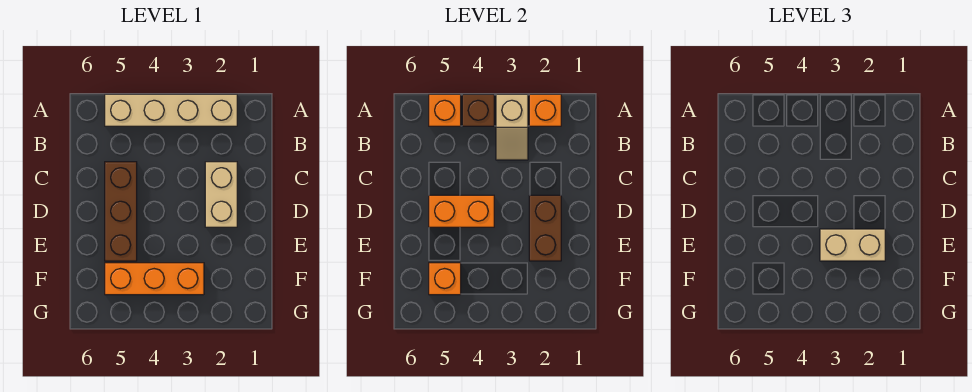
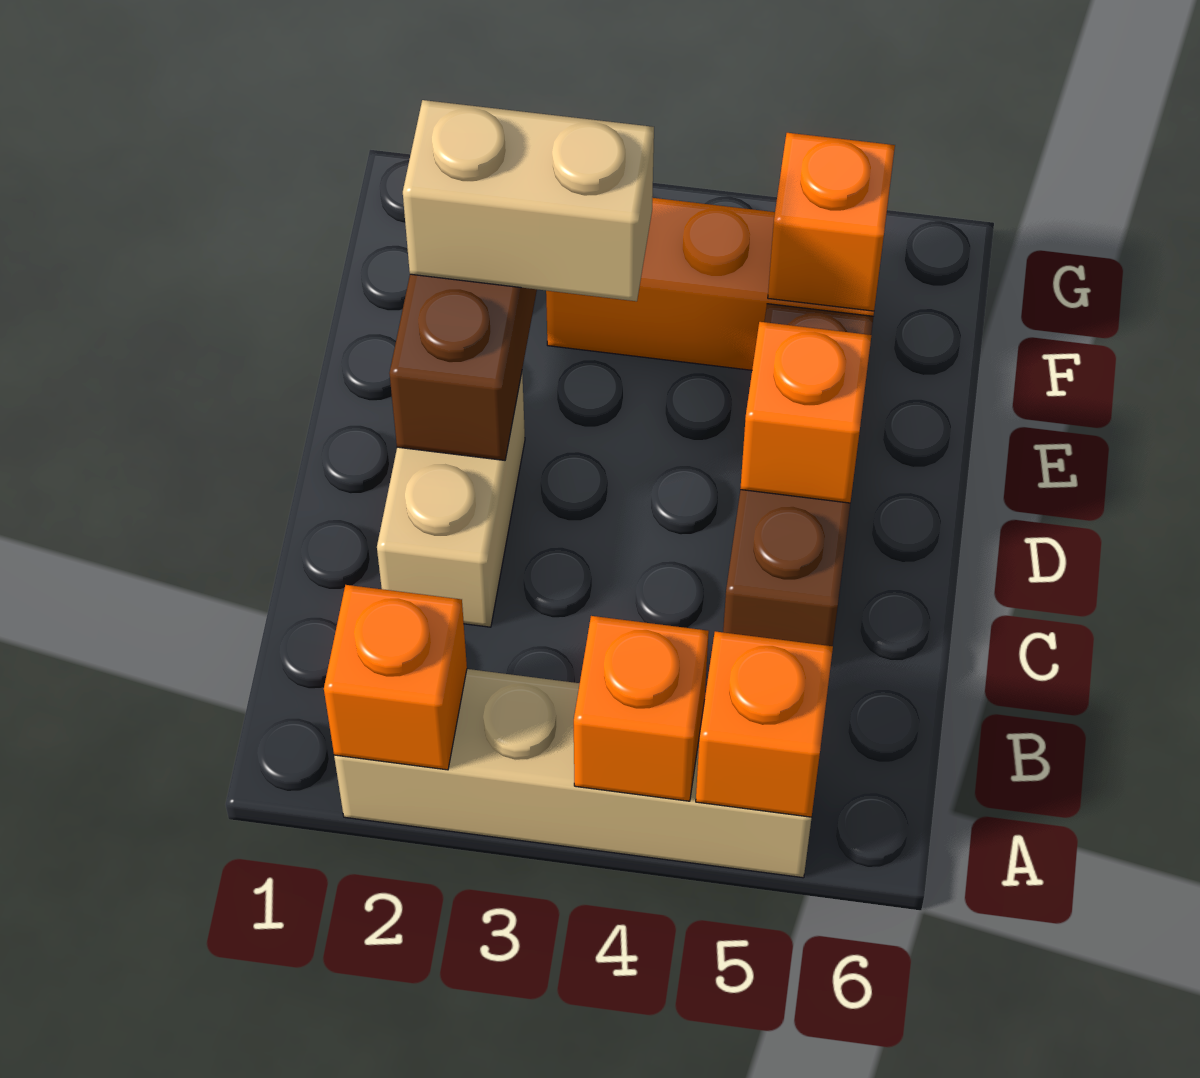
tan 1x2 slope [496,94,528,160] -> none
brown 1x1 brick [462,94,494,126] -> orange 1x1 brick [574,616,709,801]
orange 1x2 brick [429,195,494,227] -> orange 1x1 brick [740,322,871,503]

